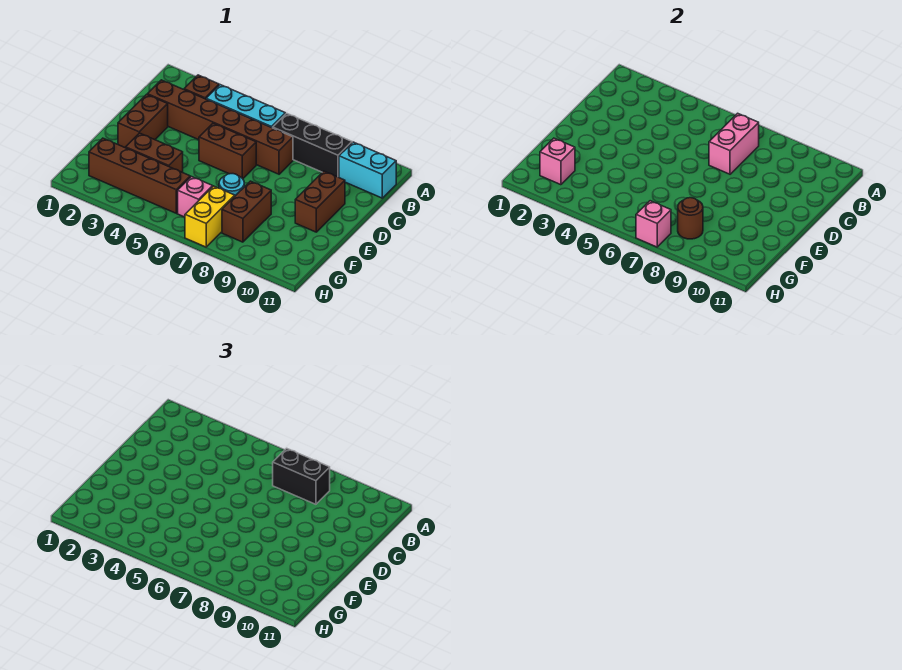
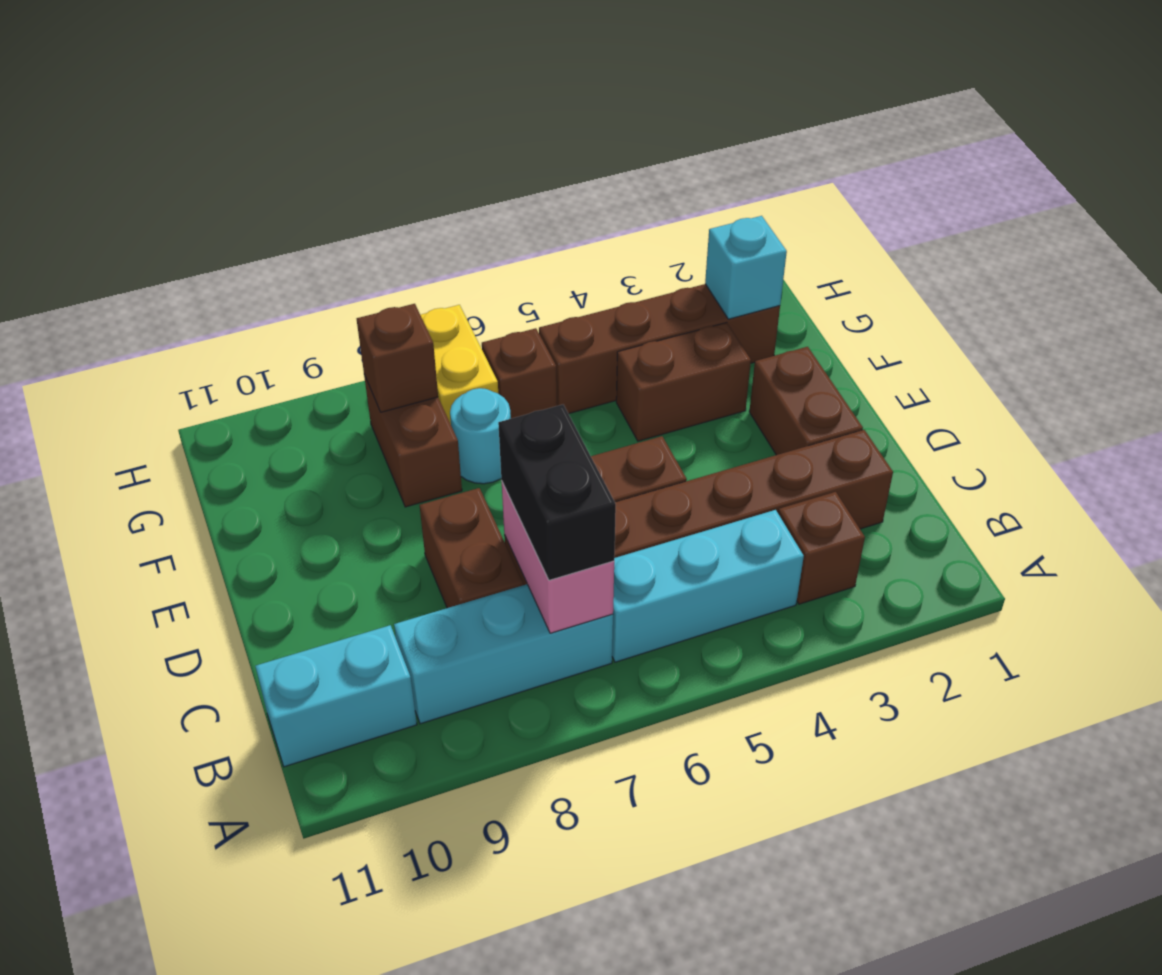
black 1x3 brick [273,113,352,177] -> cyan 1x3 brick [394,584,613,724]
black 1x2 brick [273,448,330,504] -> black 1x2 brick turned to [498,405,616,580]
brown 1x2 brick [295,171,345,232] -> brown 1x2 brick moved to [420,488,523,608]
pink 1x1 brick [540,138,575,185] -> cyan 1x1 brick [705,216,787,319]
pink 1x1 brick [178,177,213,217] -> brown 1x1 brick [482,328,557,419]
brown 1x1 round brick [678,198,703,239] -> brown 1x1 brick [357,304,438,412]
pink 1x1 brick [636,201,671,247] -> none

